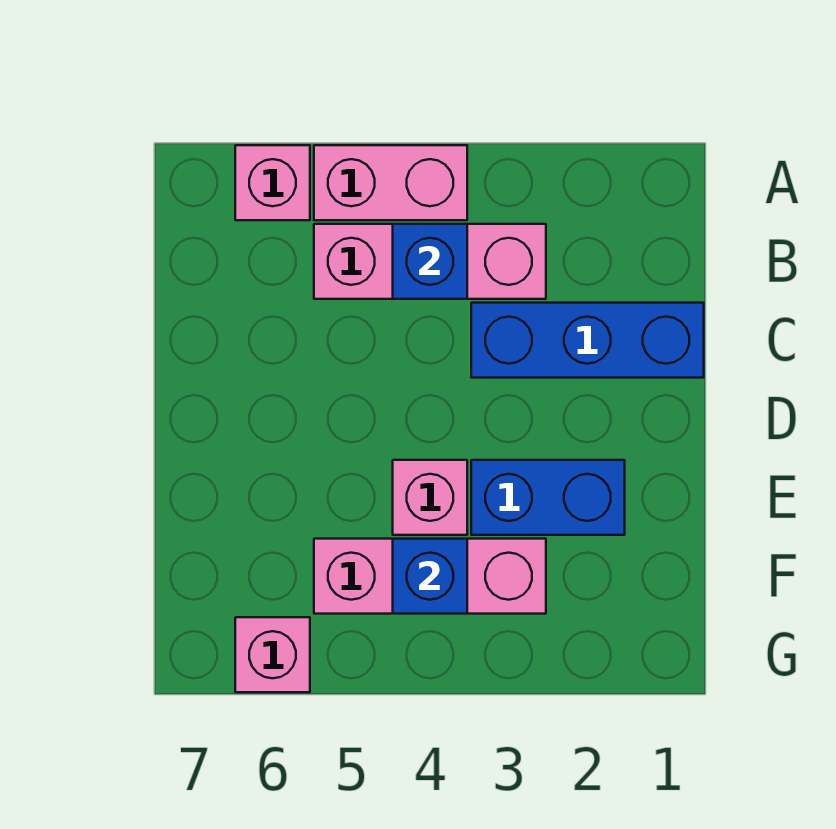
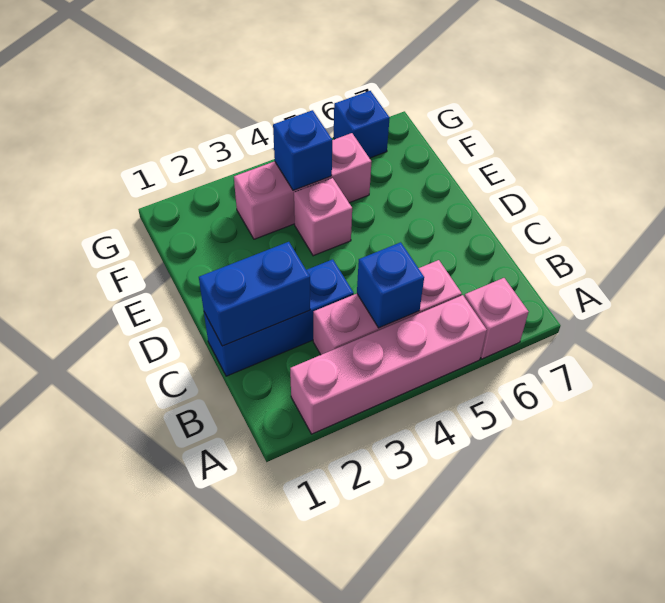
pink 1x2 brick [314,145,467,220] -> pink 1x4 brick [290,295,487,434]
blue 1x2 brick [471,460,625,535] -> blue 1x2 brick moved to [199,242,310,346]
pink 1x1 brick [235,617,310,692] -> blue 1x1 brick [334,91,390,158]

